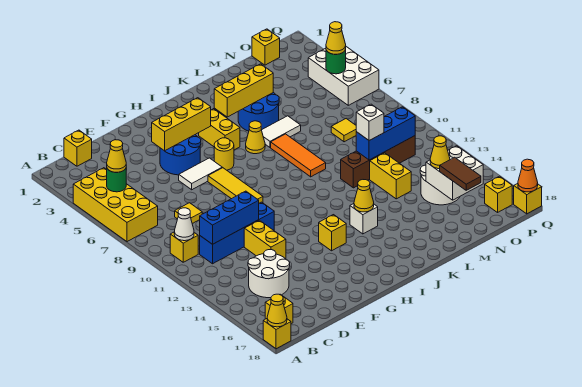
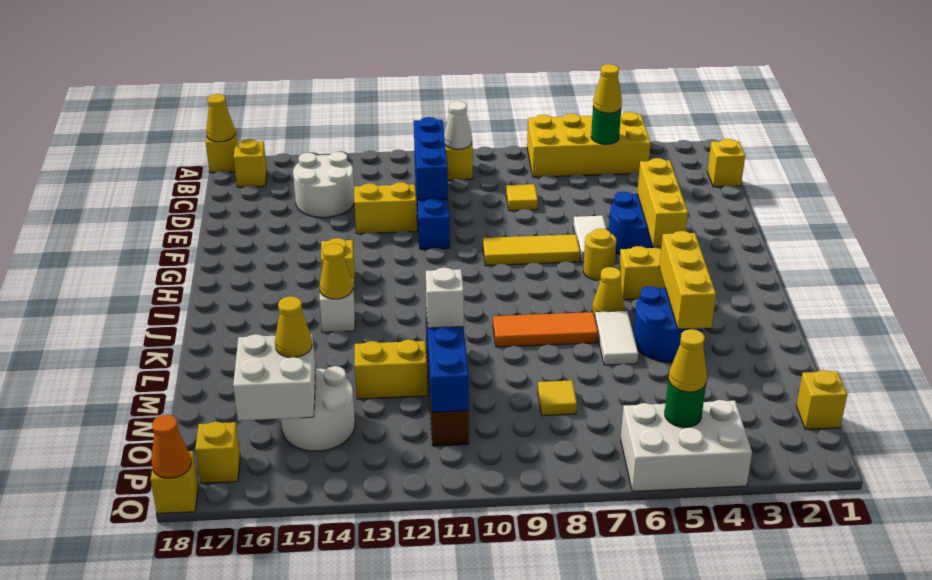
brown 1x2 tile [440,157,481,190] -> none

